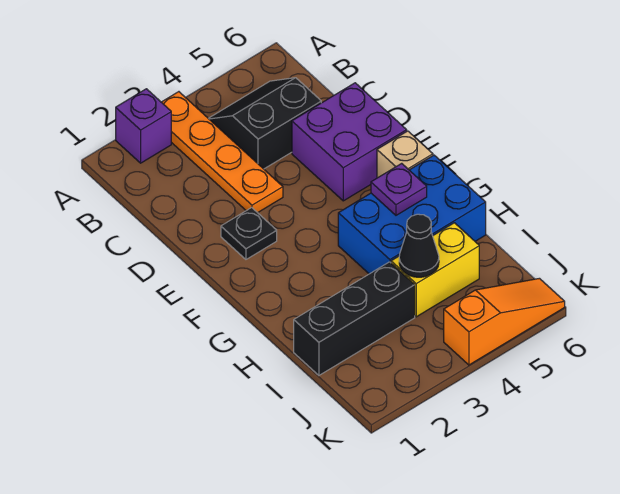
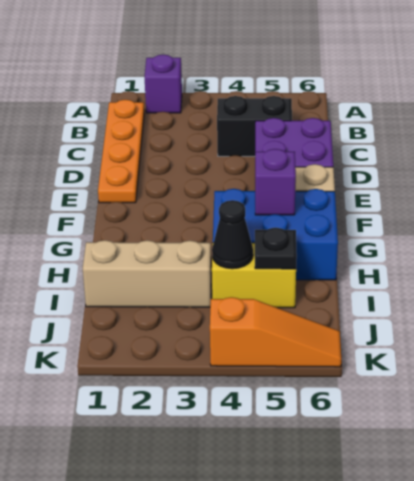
orange 1x4 plate [162,92,283,213] -> orange 1x4 plate moved to [98,100,144,203]
black 1x1 plate [221,208,277,259] -> black 1x1 plate moved to [255,228,297,269]
purple 1x1 plate [371,163,427,215] -> purple 1x1 brick [255,149,296,215]
black 1x3 brick [294,262,415,375] -> tan 1x3 brick [83,240,211,307]

